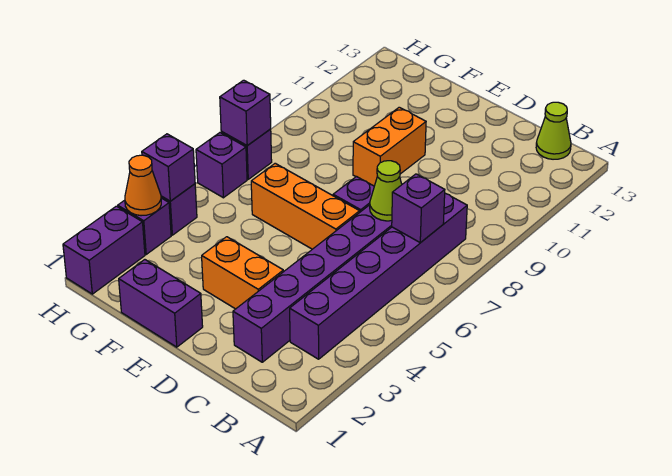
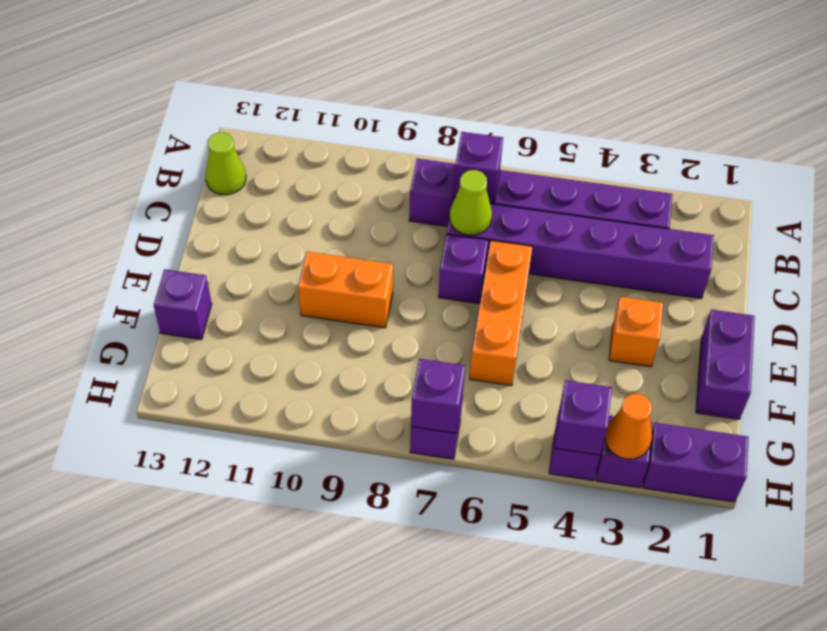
orange 1x2 brick [202,237,283,309] -> orange 1x1 brick [609,297,663,367]
purple 1x1 brick [196,133,247,198] -> purple 1x1 brick moved to [154,269,212,340]

